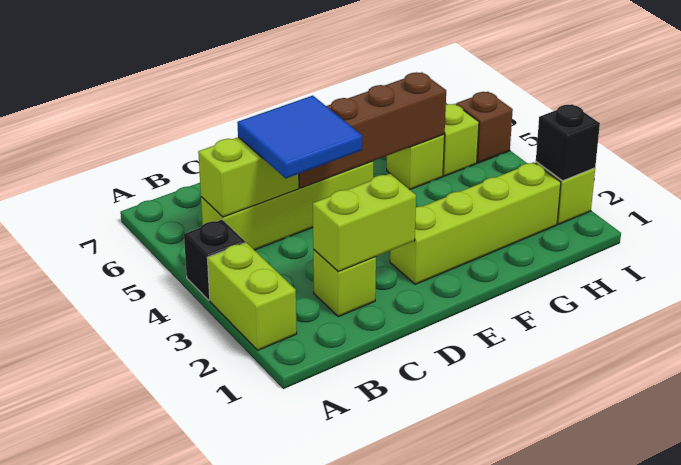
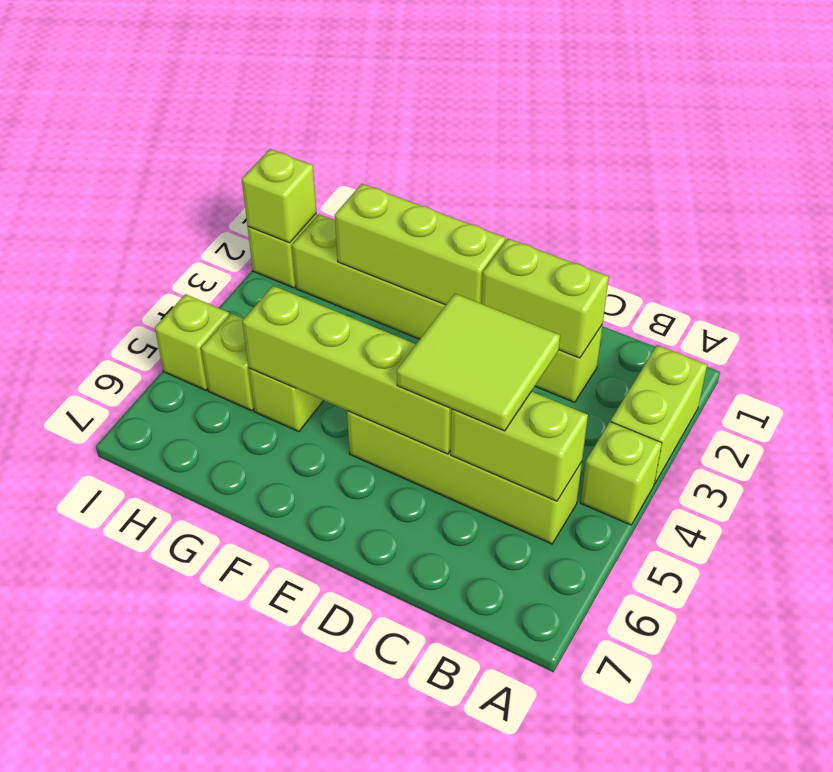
black 1x1 brick [184,220,245,300] -> lime 1x1 brick [580,422,662,525]
blue 2x2 tile [237,96,362,178] -> lime 2x2 tile [397,294,560,431]
brown 1x4 brick [299,72,446,188] -> lime 1x4 brick [242,286,452,454]
none -> lime 1x3 brick [335,184,505,305]
black 1x1 brick [536,104,600,181] -> lime 1x1 brick [242,149,316,243]
brown 1x1 brick [456,92,513,163] -> lime 1x1 brick [155,294,229,390]

